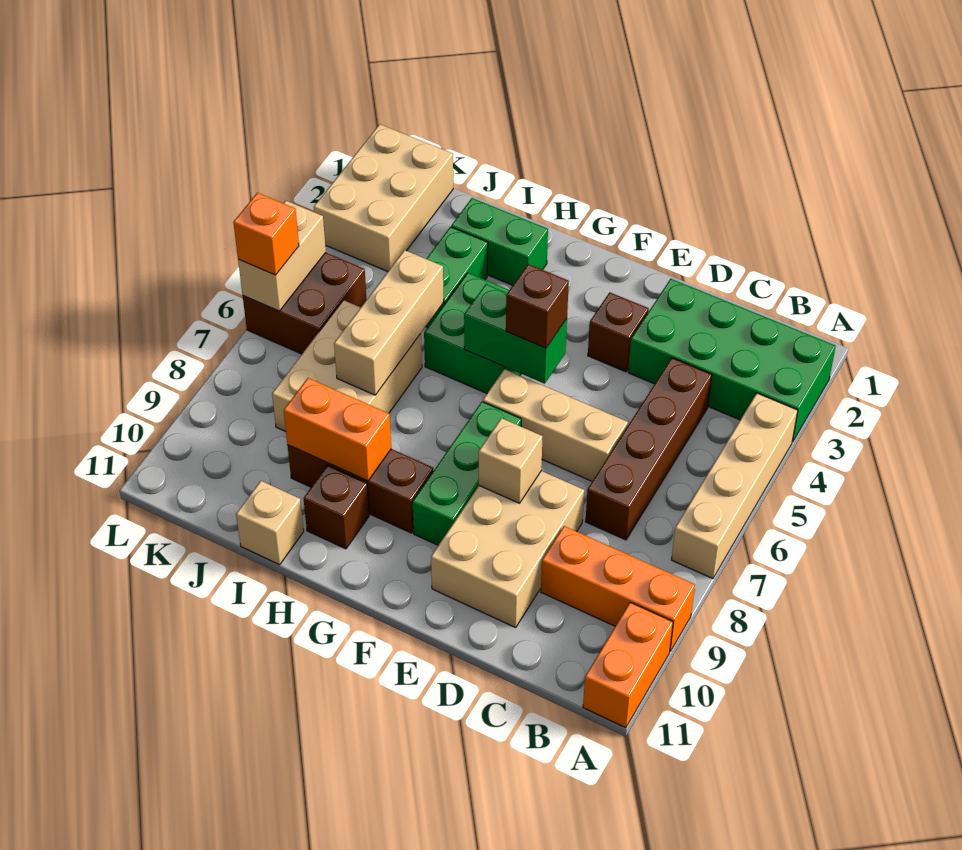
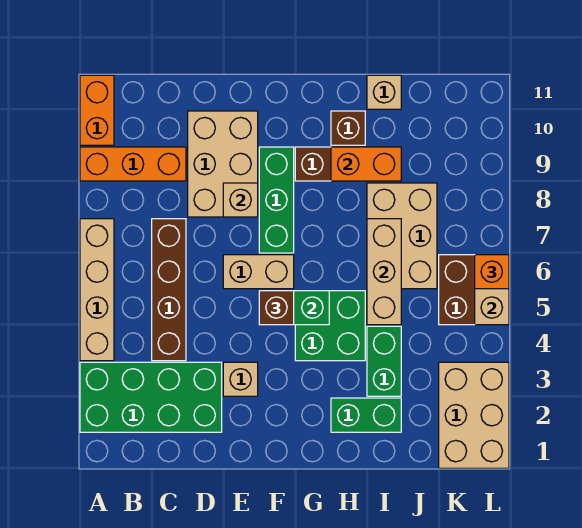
tan 1x3 brick [483,369,628,481] -> tan 1x2 brick [223,255,294,289]
brown 1x1 brick [588,292,648,372] -> tan 1x1 brick [223,362,258,396]

